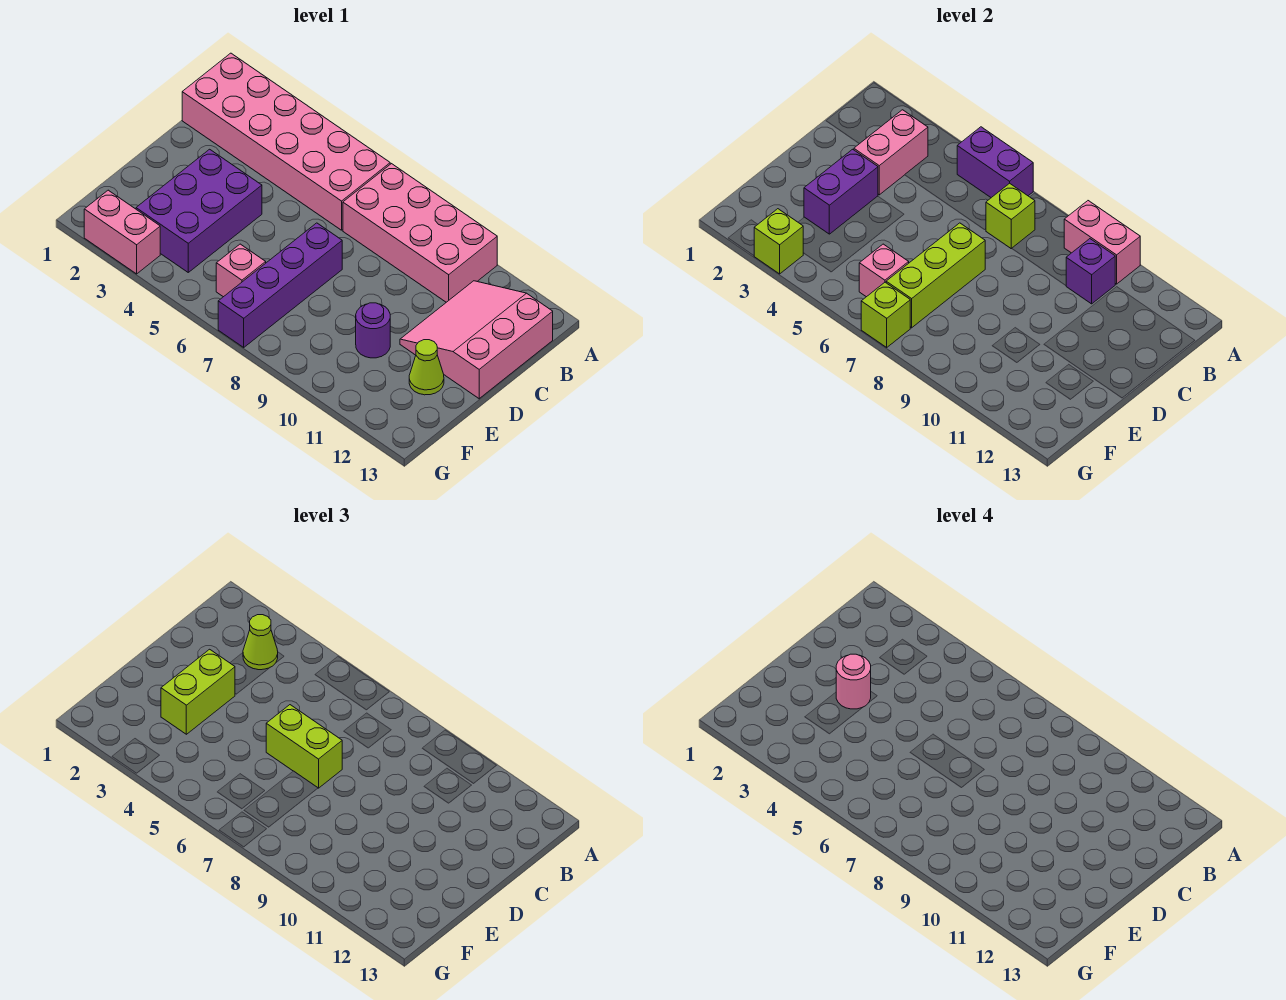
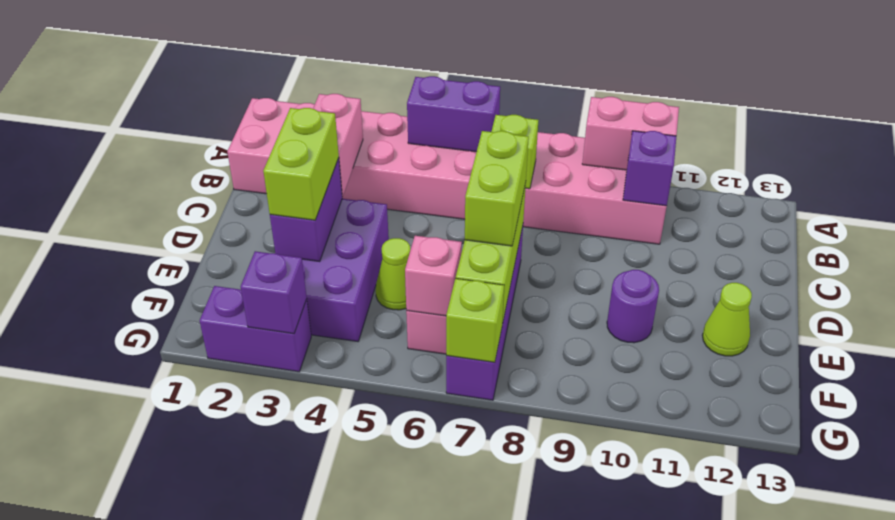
lime 1x1 cone [243,615,278,670] -> lime 1x1 cone moved to [376,238,410,310]
pink 3x3 slope [400,281,553,399] -> none
pink 1x1 round brick [836,654,871,709] -> none
lime 1x2 brick [266,705,342,788] -> lime 1x2 brick turned to [465,131,529,246]
pink 1x2 brick [84,190,160,274] -> purple 1x2 brick [200,286,311,372]
lime 1x1 brick [754,209,803,274] -> purple 1x1 brick [241,251,307,334]

